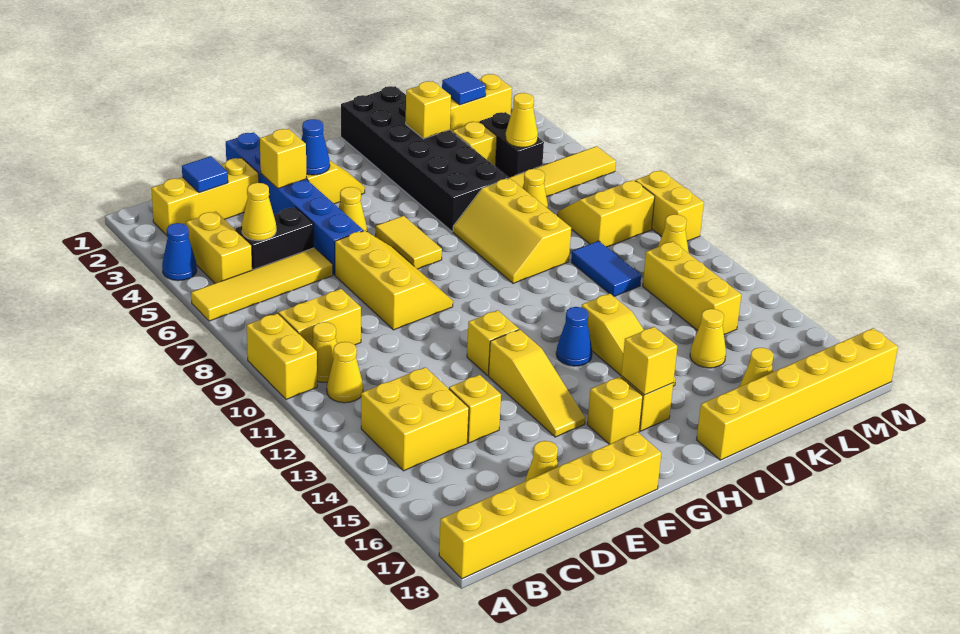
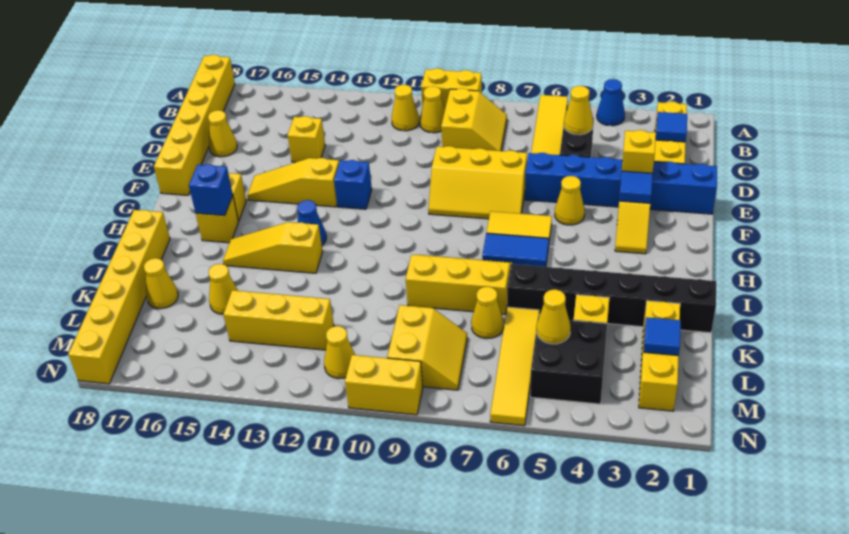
yellow 1x2 brick [186,211,252,283] -> none
yellow 2x2 brick [361,367,469,471] -> none
blue 1x1 cone [301,119,330,175] -> blue 1x1 tile [619,171,653,203]
yellow 1x1 brick [467,310,519,376] -> blue 1x1 brick [334,160,372,209]
yellow 1x1 brick [621,327,677,395] -> blue 1x1 brick [189,164,233,216]
black 2x6 brick [341,86,509,232] -> black 1x6 brick [507,264,716,333]
yellow 1x1 brick [406,81,451,139] -> none
blue 1x2 tile [571,241,641,296] -> blue 1x2 tile moved to [482,233,549,267]
black 1x2 brick [480,112,544,178] -> black 2x2 brick [530,317,607,404]

